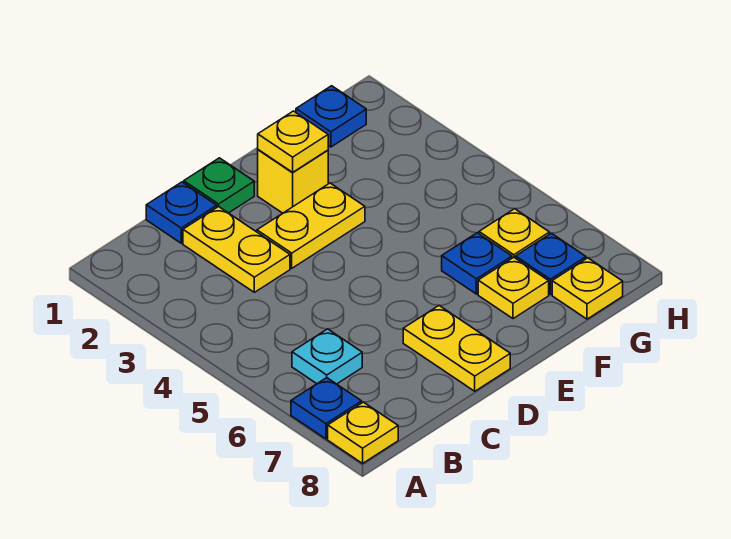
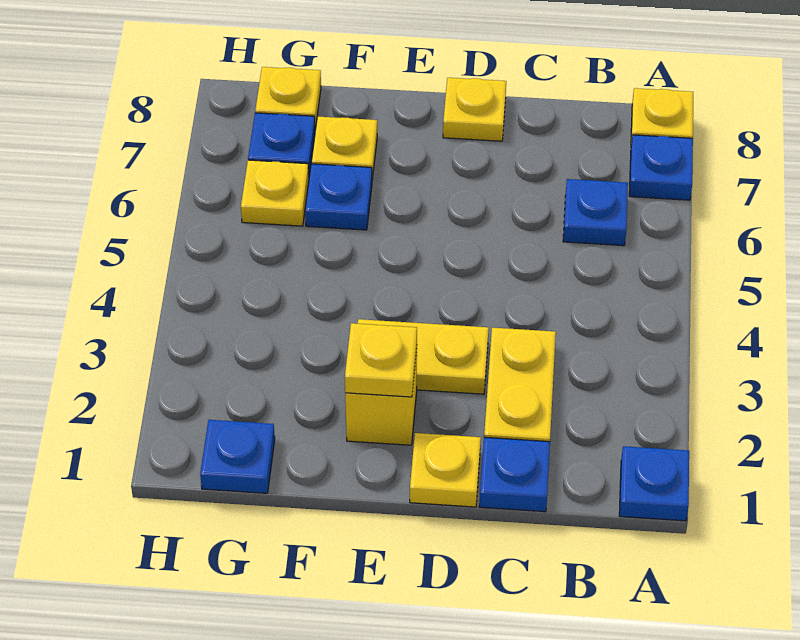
none -> blue 1x1 plate [619,446,689,521]
cyan 1x1 plate [292,329,362,384] -> blue 1x1 plate [563,179,628,246]
green 1x1 plate [184,158,254,213] -> yellow 1x1 plate [410,433,481,507]
yellow 1x2 plate [403,306,510,391] -> yellow 1x1 plate [443,78,506,141]

